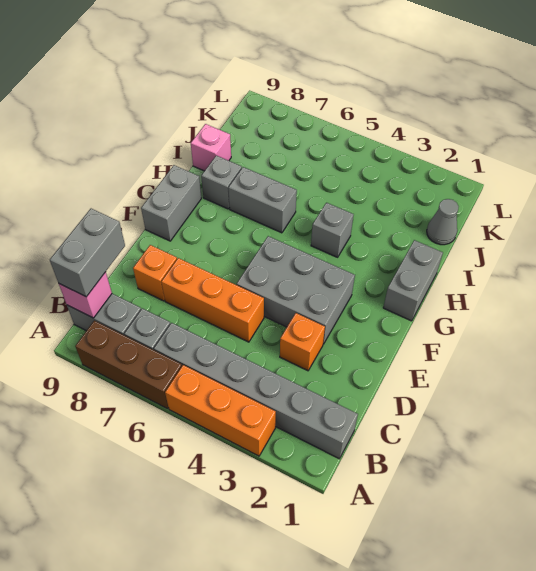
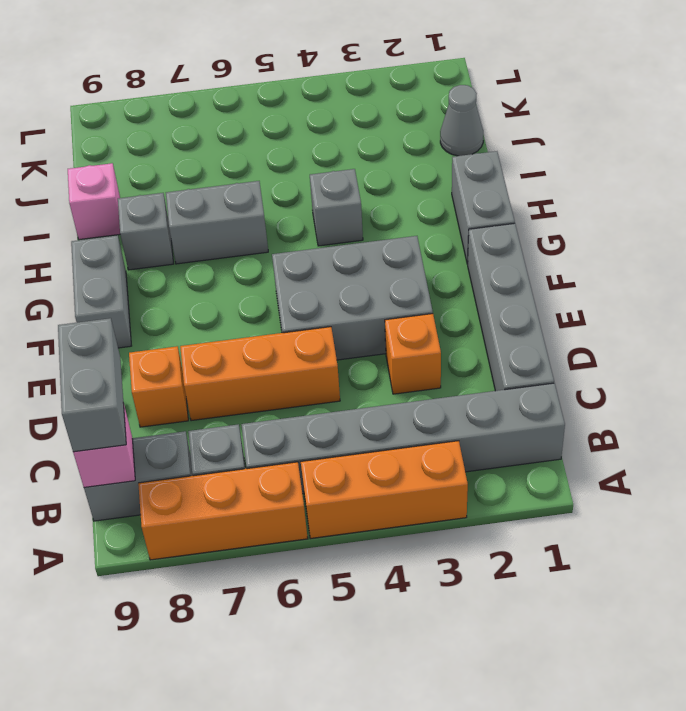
brown 1x3 brick [75,321,182,409] -> orange 1x3 brick [138,462,308,560]
none -> grey 1x4 brick [468,223,554,391]

